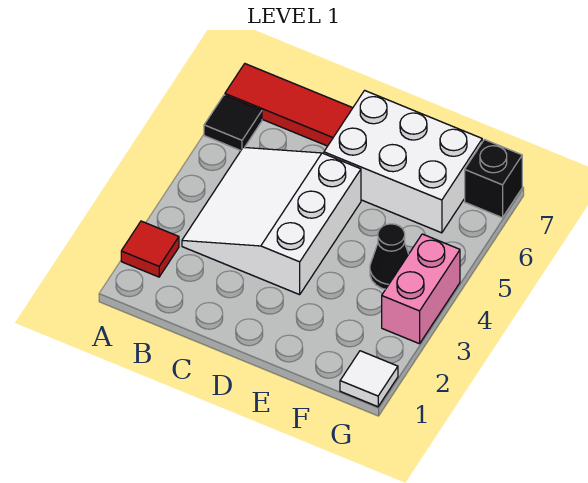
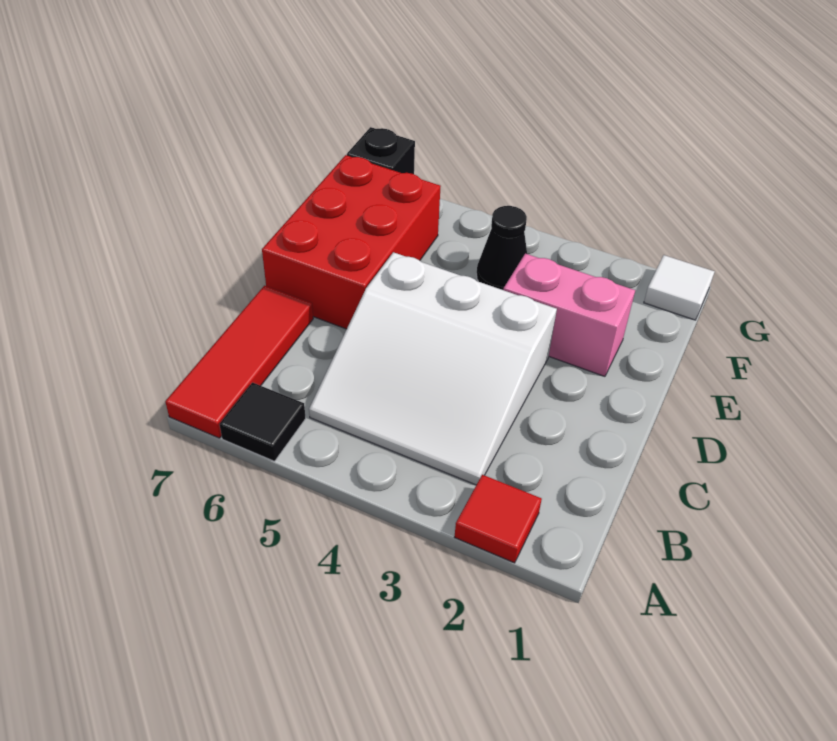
white 2x3 brick [324,90,482,233] -> red 2x3 brick [262,155,441,329]
pink 1x2 brick [382,234,460,344] -> pink 1x2 brick moved to [503,254,635,376]

